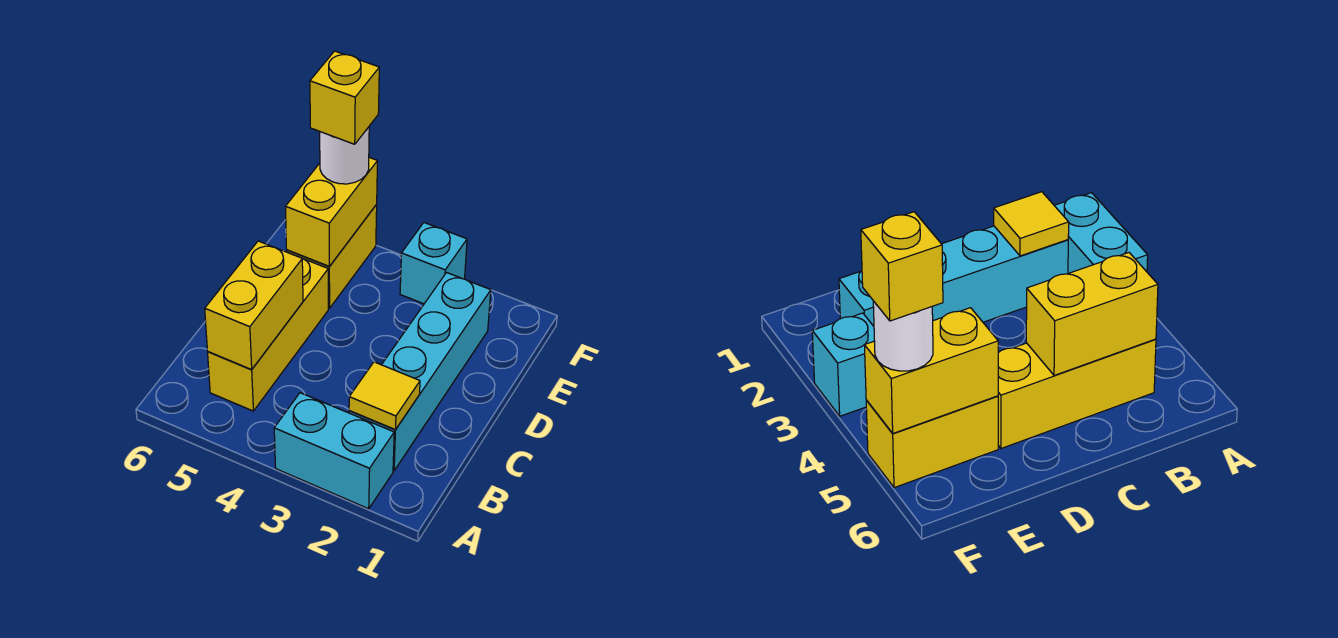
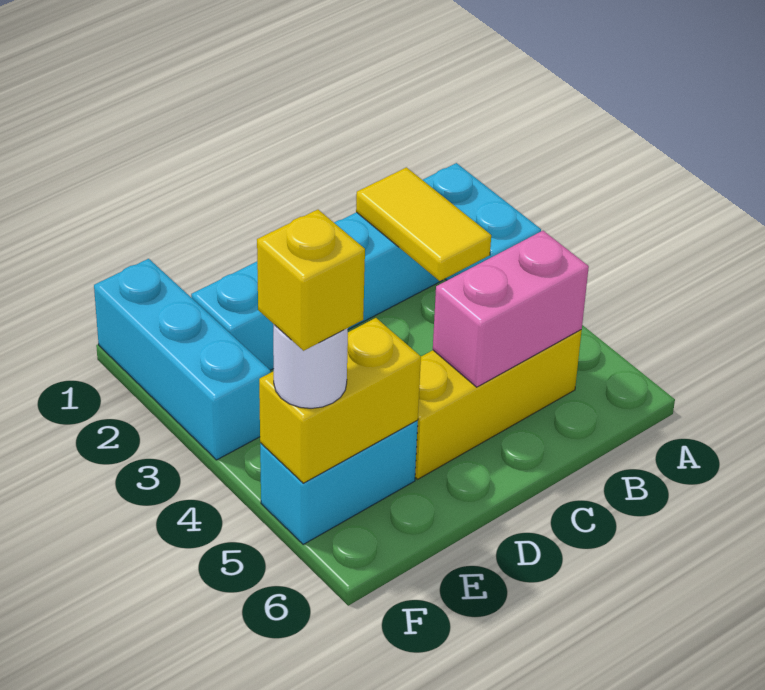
yellow 1x1 tile [349,362,420,430] -> yellow 1x2 tile [356,167,491,281]
yellow 1x2 brick [205,241,303,370] -> pink 1x2 brick [433,231,589,387]
yellow 1x2 brick [287,205,377,308] -> cyan 1x2 brick [260,420,418,545]
cyan 1x1 brick [400,223,467,304] -> cyan 1x3 brick [94,259,270,460]

